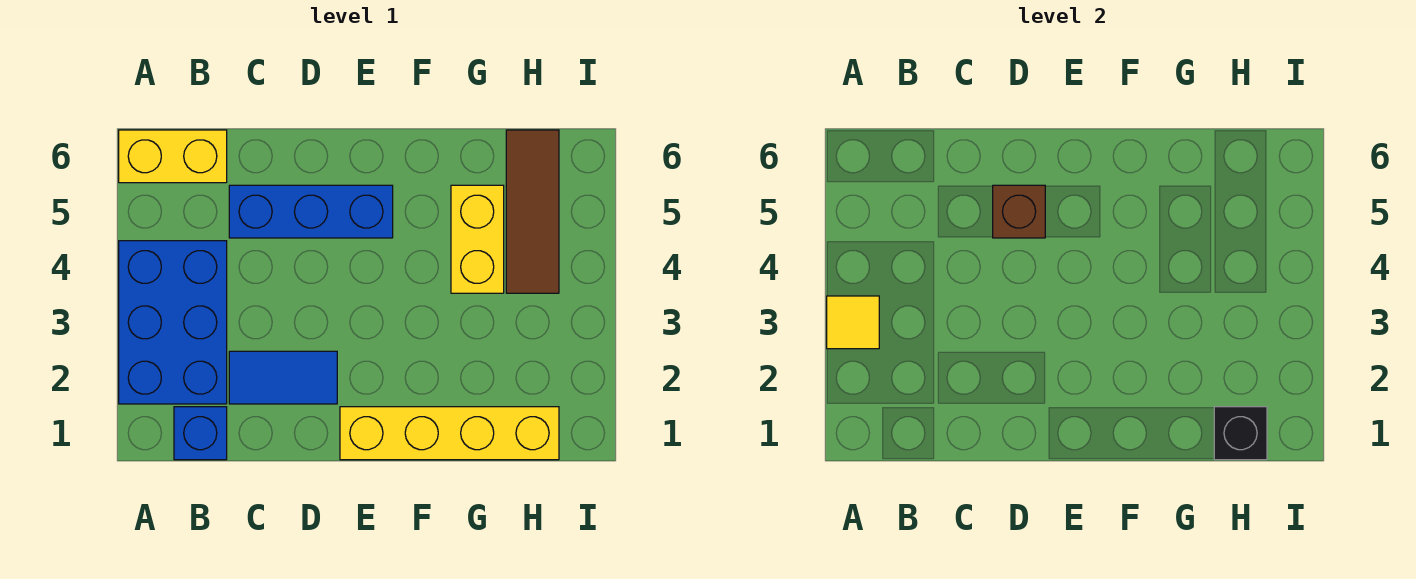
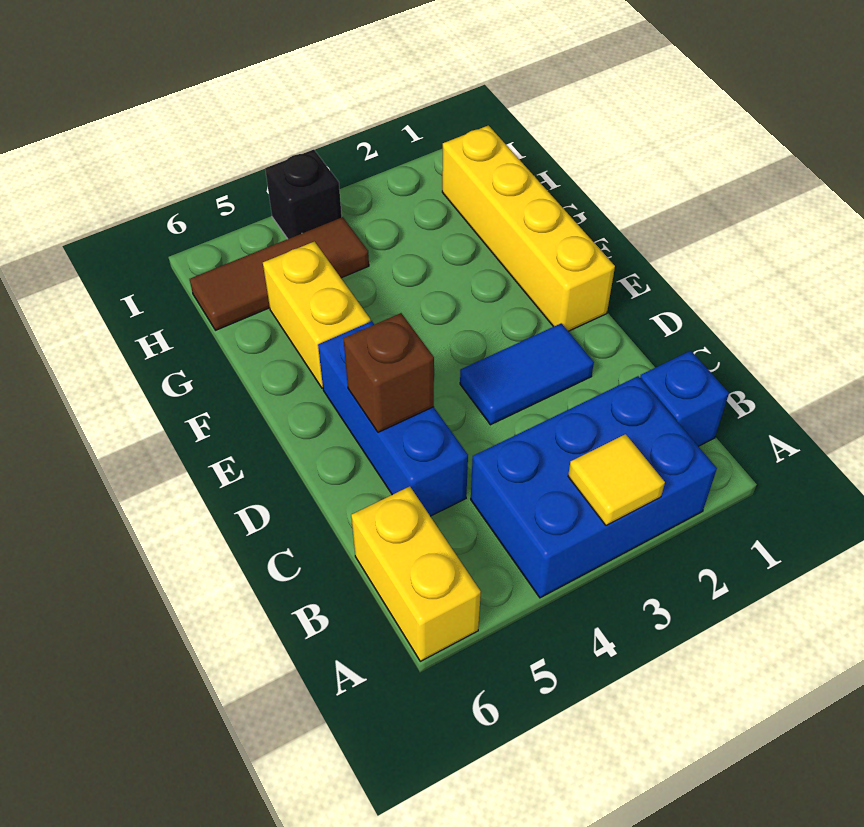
blue 1x2 tile [229,351,337,404] -> blue 1x2 tile turned to [460,323,594,425]
yellow 1x2 brick [451,185,504,293] -> yellow 1x2 brick turned to [263,241,371,388]
black 1x1 brick [1214,407,1267,460] -> black 1x1 brick moved to [265,150,342,239]

